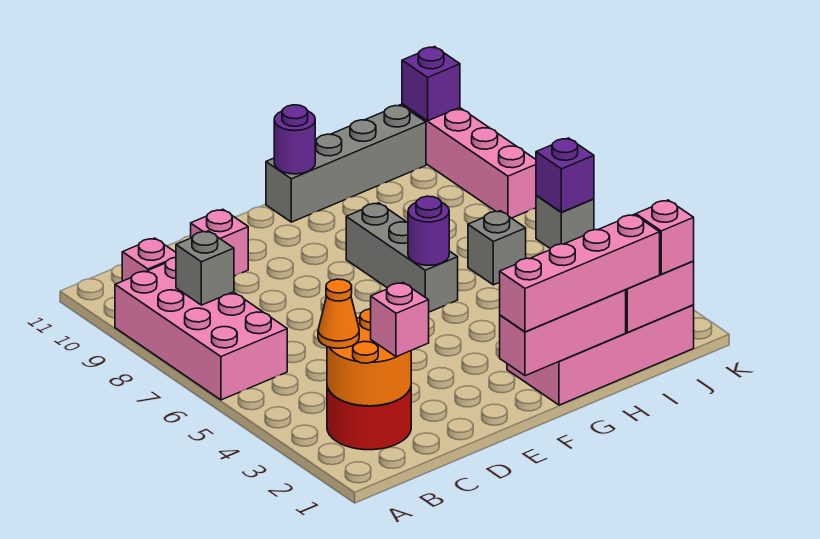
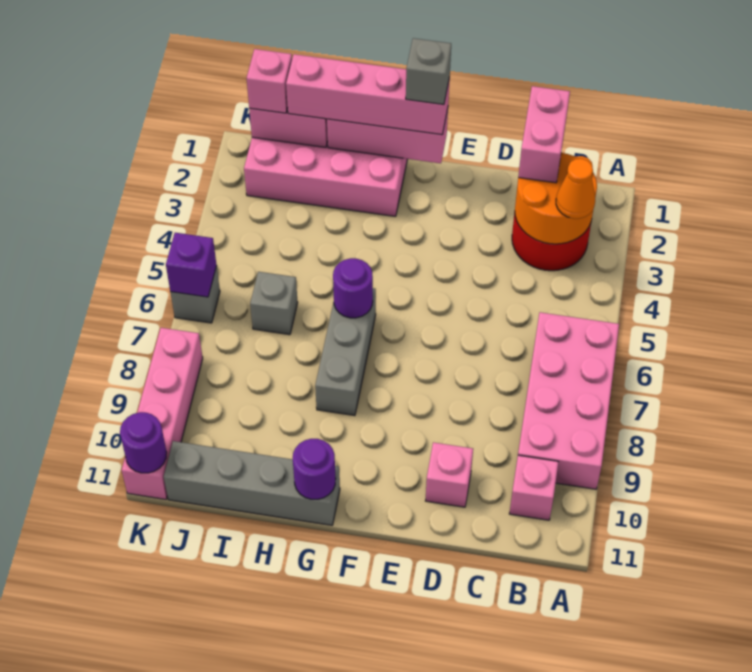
grey 1x1 brick [176,231,234,305] -> grey 1x1 brick moved to [406,38,451,105]
pink 1x1 brick [371,283,429,357] -> pink 1x2 brick [518,86,570,183]
purple 1x1 brick [402,47,460,121] -> purple 1x1 round brick [120,412,167,473]

